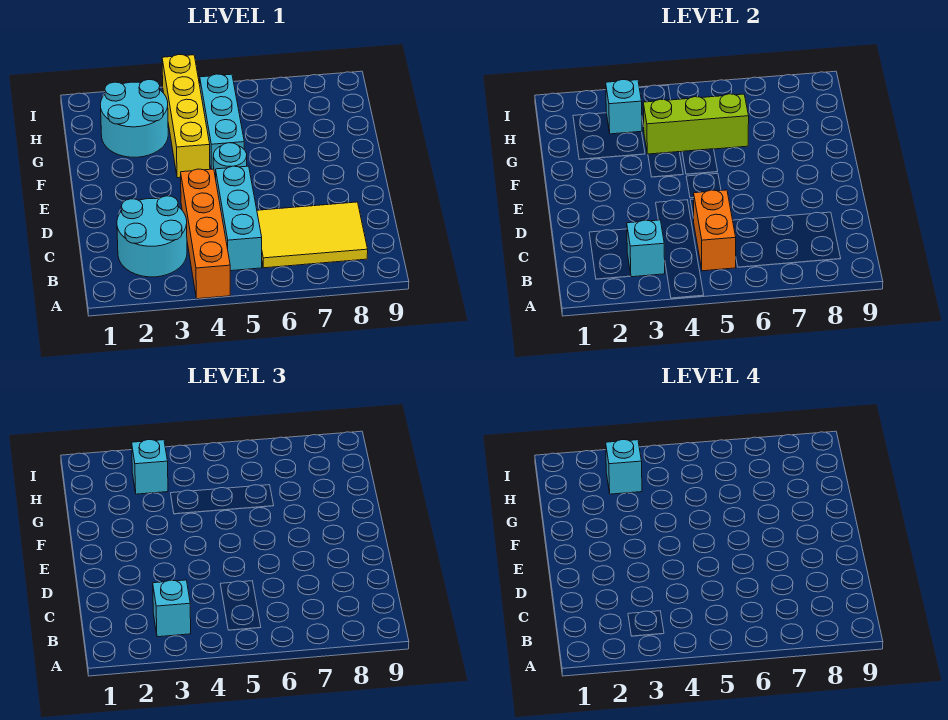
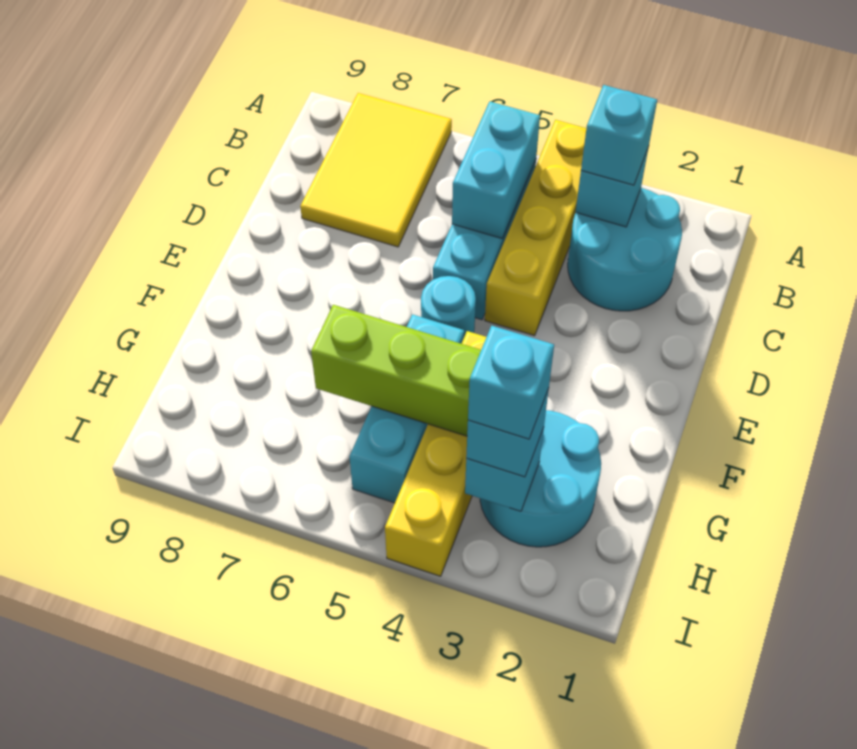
orange 1x4 brick [181,169,230,299] -> yellow 1x4 brick [485,120,586,336]
orange 1x2 brick [693,190,736,271] -> cyan 1x2 brick [452,101,540,238]
yellow 2x3 tile [257,202,368,268] -> yellow 2x3 tile turned to [300,93,452,247]

